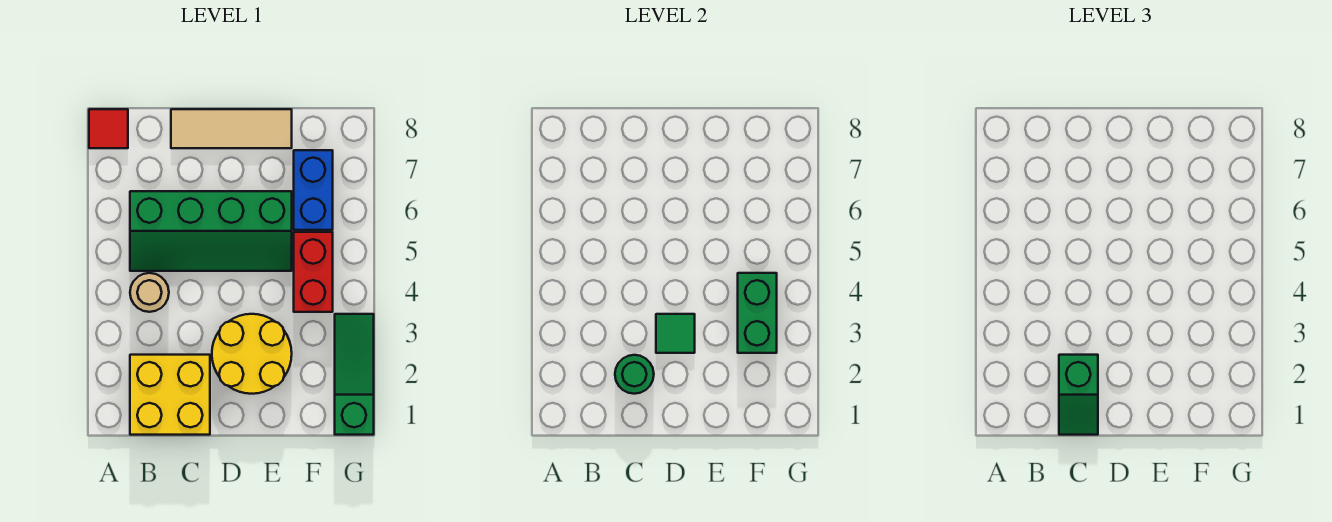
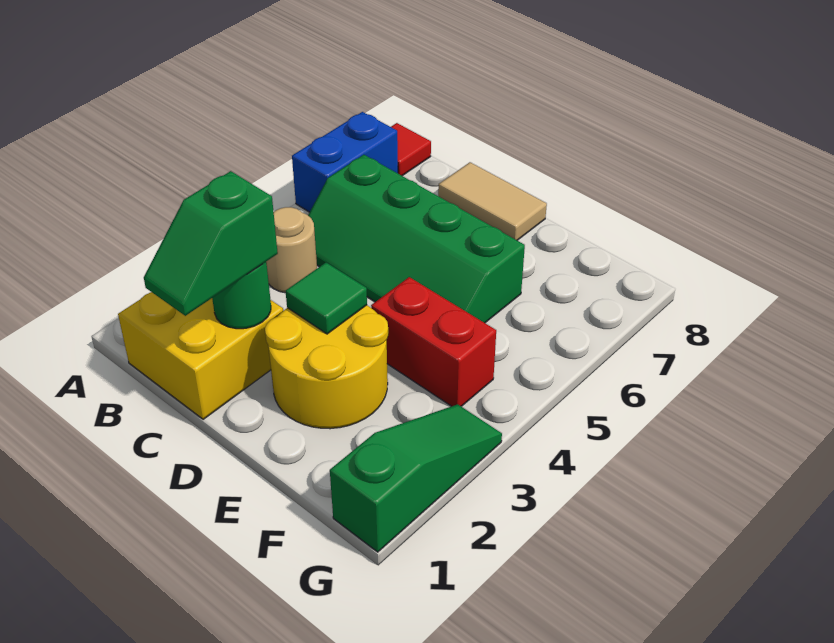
tan 1x3 tile [171,109,292,148] -> tan 1x2 tile [438,162,547,240]
green 1x2 brick [738,273,777,353] -> none
red 1x2 brick [294,232,333,312] -> red 1x2 brick turned to [371,277,496,406]
blue 1x2 brick [294,150,333,230] -> blue 1x2 brick moved to [292,112,398,212]

